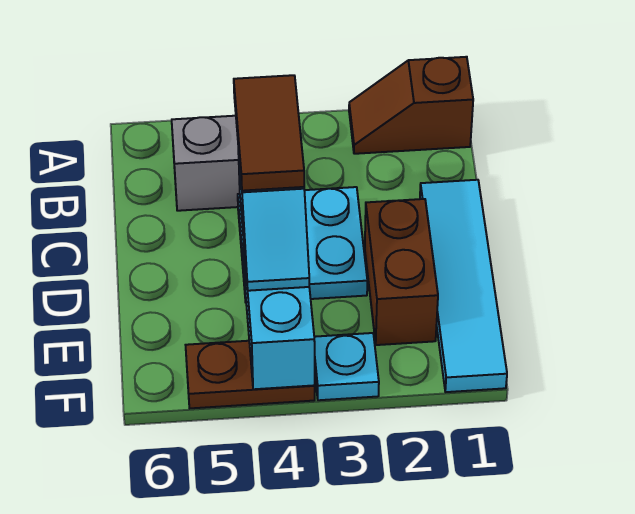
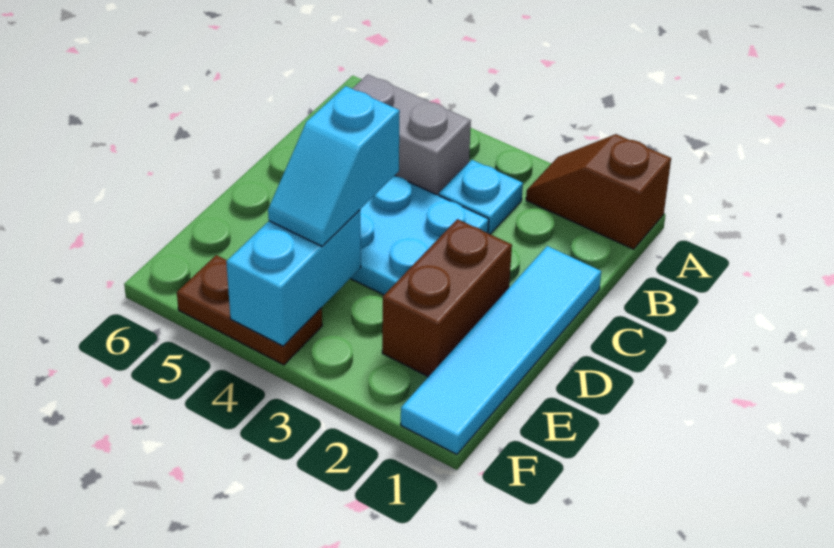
brown 1x2 tile [234,75,304,191] -> none
cyan 1x1 plate [314,333,379,400] -> cyan 1x1 plate moved to [439,160,523,234]

